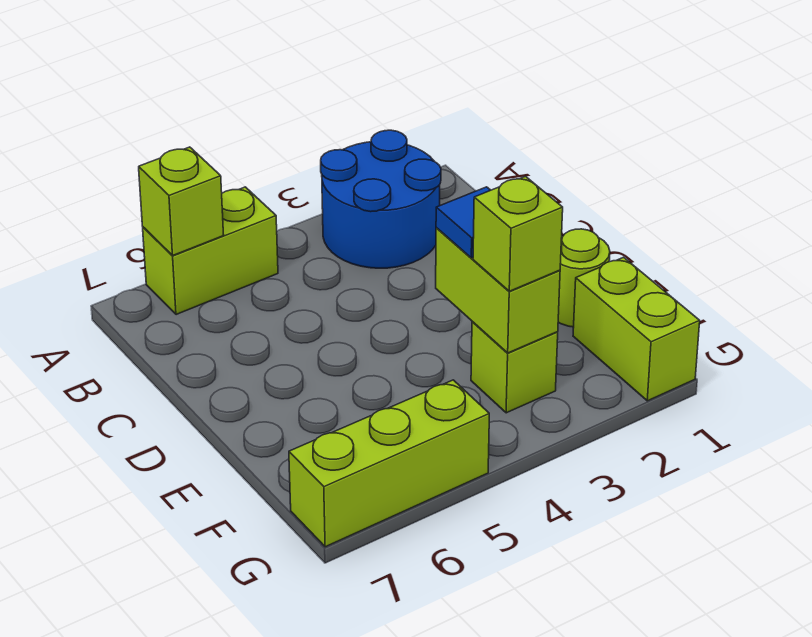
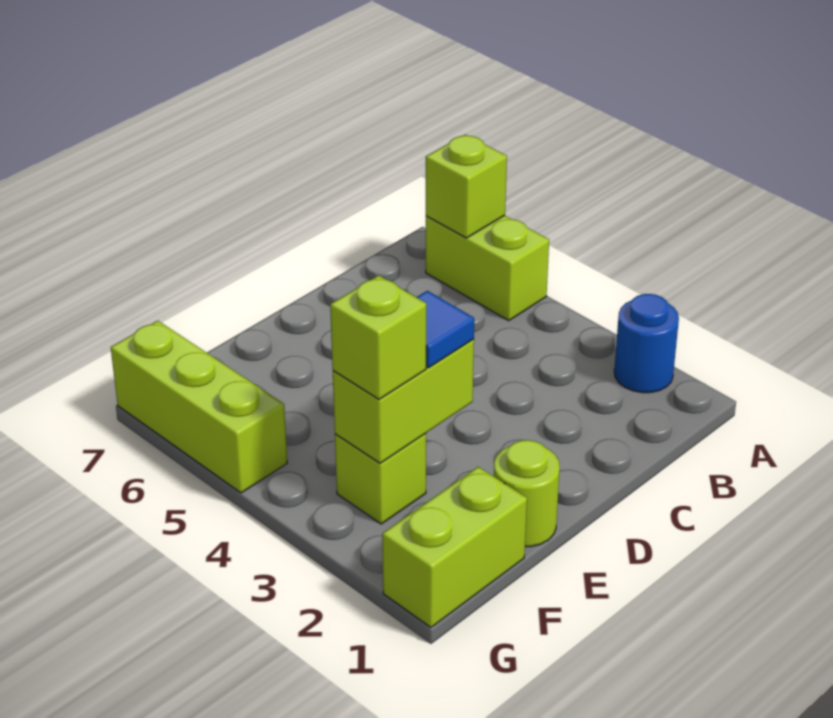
blue 2x2 round brick [321,130,441,268] -> blue 1x1 round brick [614,294,679,393]

